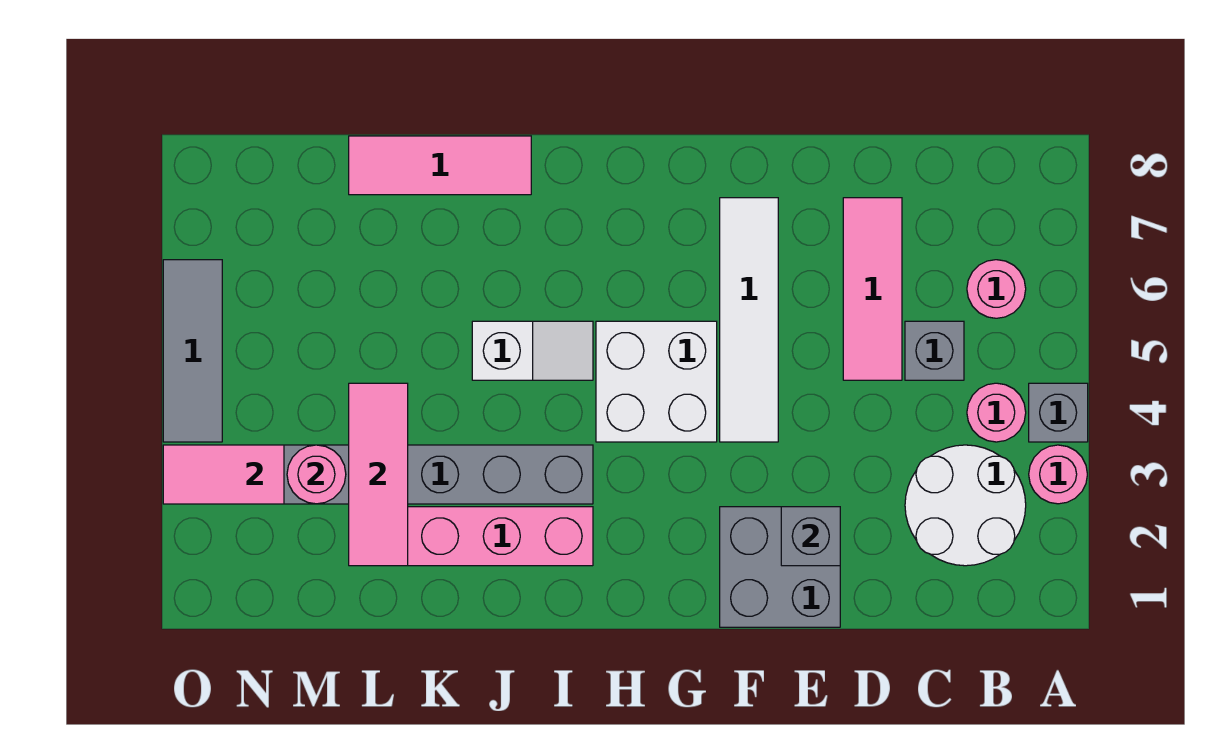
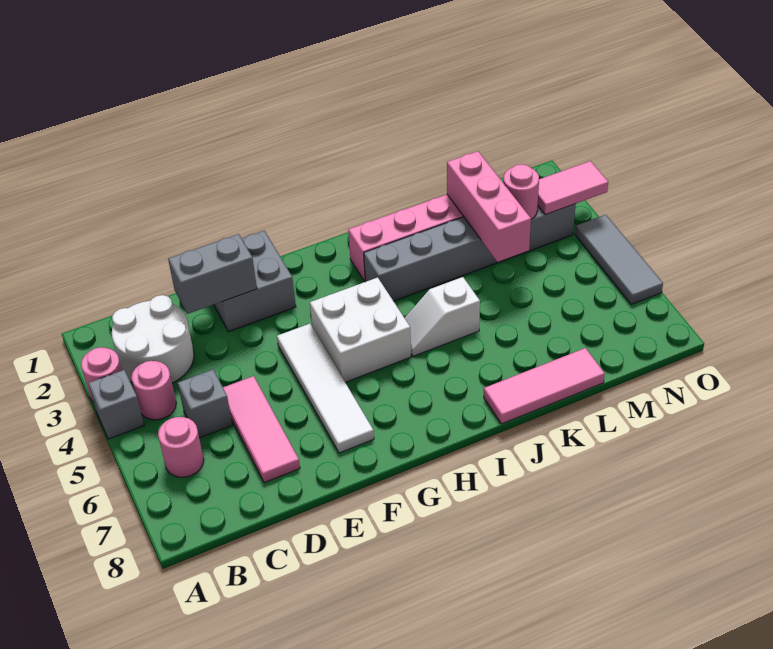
grey 1x1 brick [781,507,840,566] -> grey 1x2 brick [168,234,257,314]
pink 1x3 tile [349,383,408,566] -> pink 1x3 brick [447,151,531,262]

